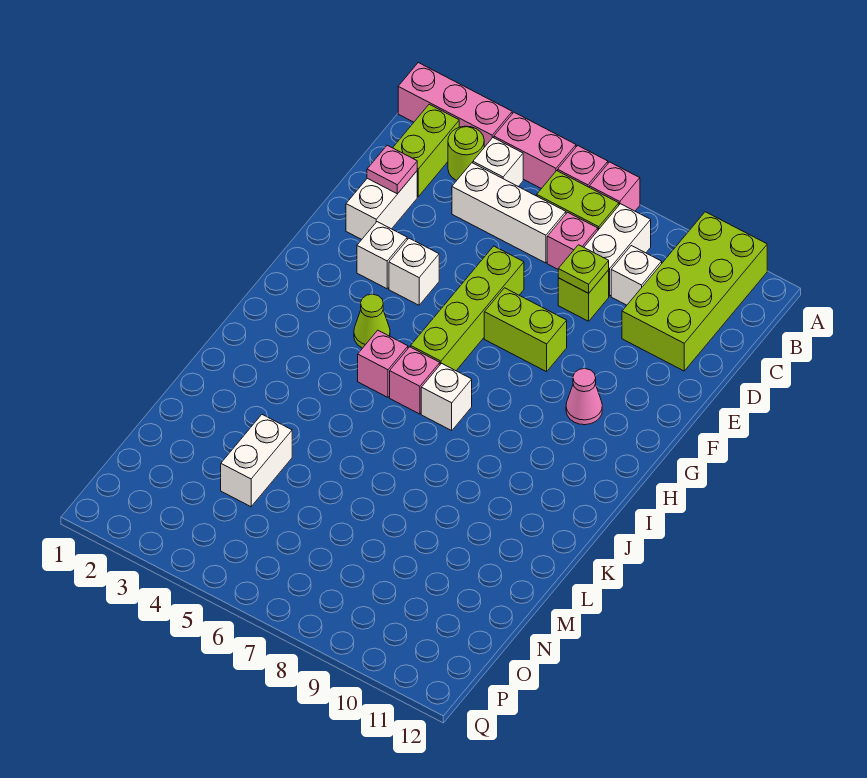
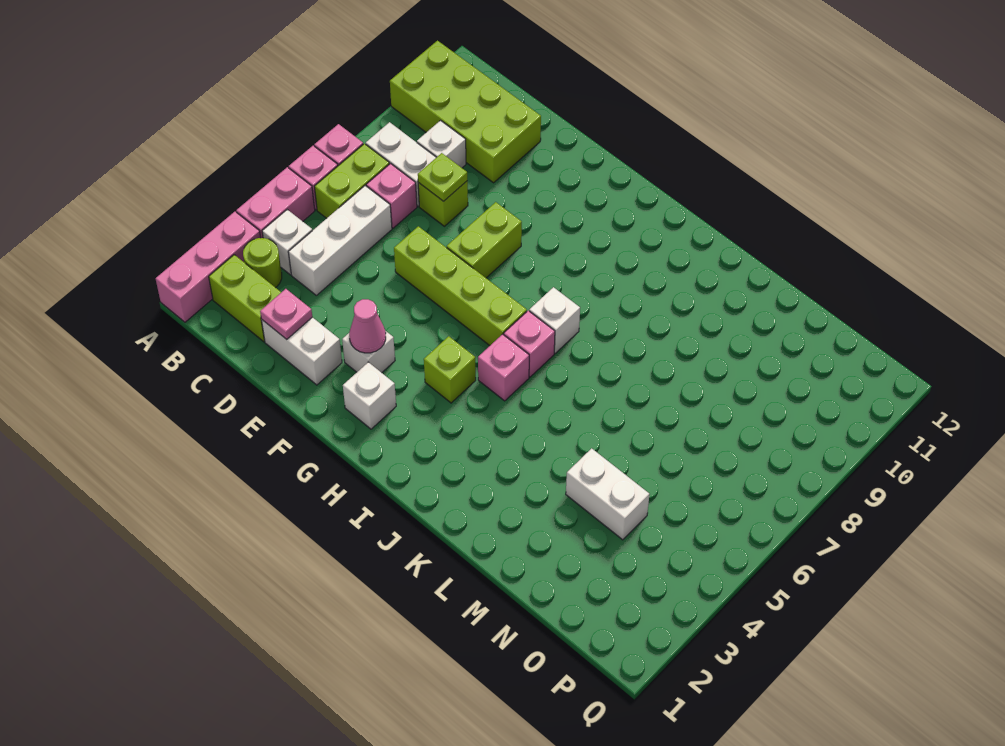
white 1x1 brick [389,238,439,305] -> white 1x1 brick moved to [343,362,396,429]
pink 1x1 cone [566,369,602,425] -> pink 1x1 cone moved to [349,299,386,353]
lime 1x1 cone [354,294,390,348] -> lime 1x1 brick [424,336,476,403]

